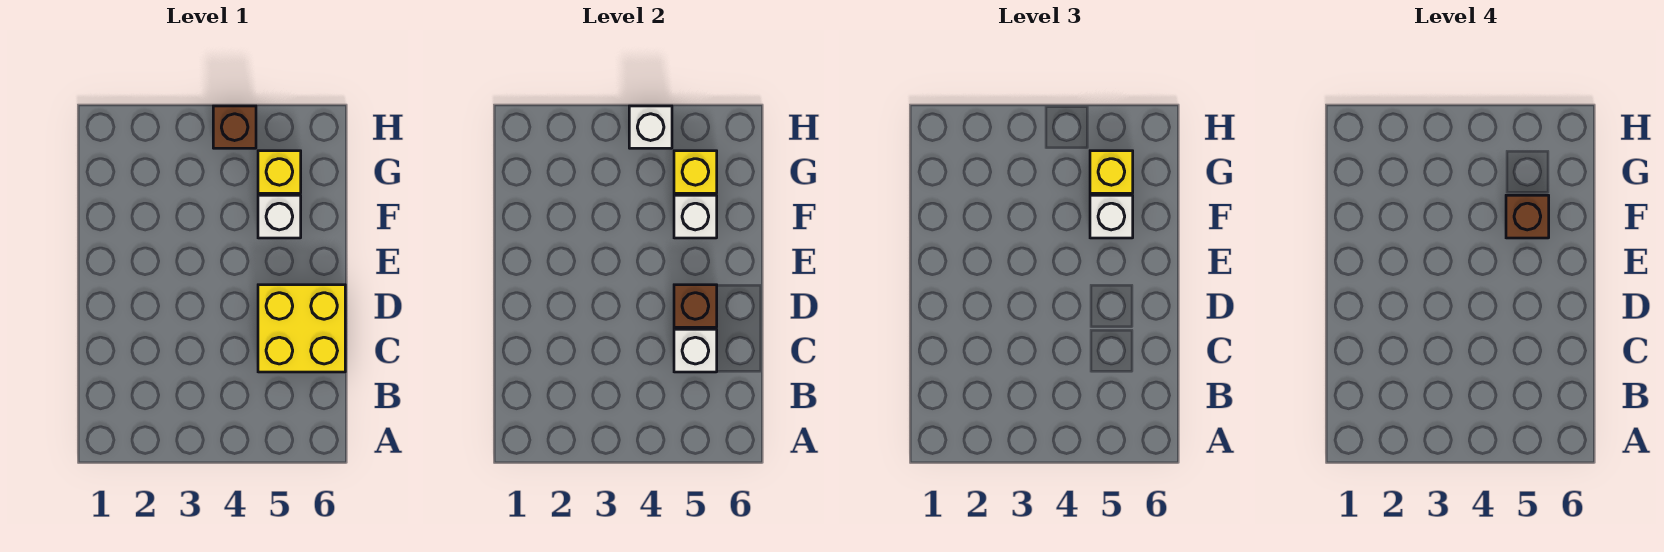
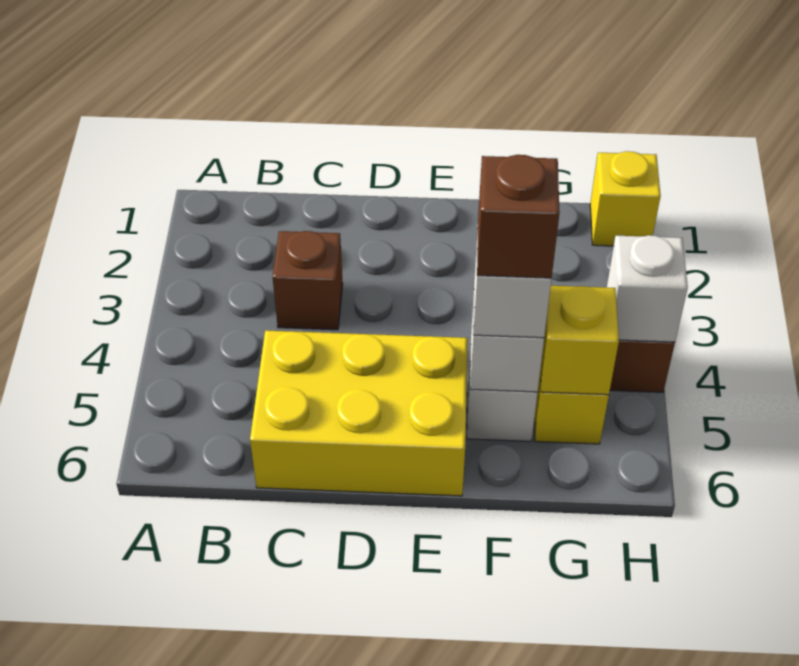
yellow 2x2 brick [258,285,345,372] -> yellow 2x3 brick [250,330,468,496]
white 1x1 brick [674,329,717,372] -> none
brown 1x1 brick [674,285,717,327] -> brown 1x1 brick moved to [273,231,343,330]
yellow 1x1 brick [1090,151,1133,193] -> yellow 1x1 brick moved to [590,151,661,246]

